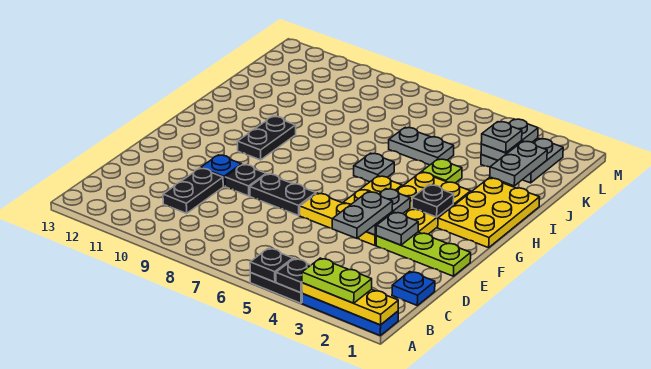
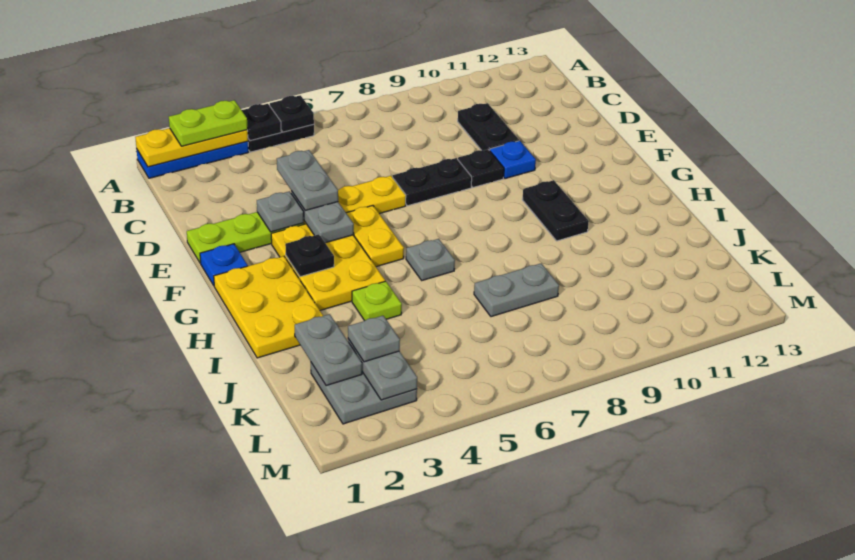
blue 1x1 plate [392,272,435,305] -> blue 1x1 plate moved to [200,244,248,285]
grey 1x2 plate [389,127,454,165] -> grey 1x2 plate moved to [474,263,559,317]

